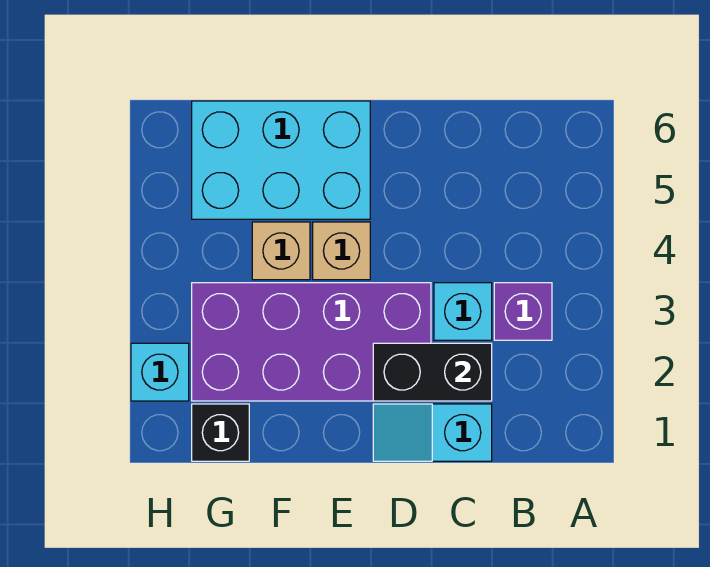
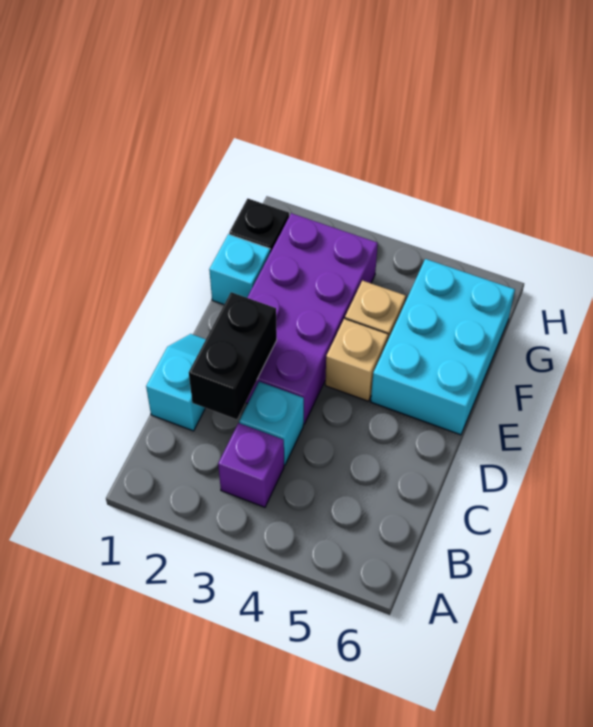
cyan 1x1 brick [131,343,189,401] -> cyan 1x1 brick moved to [209,234,270,305]

